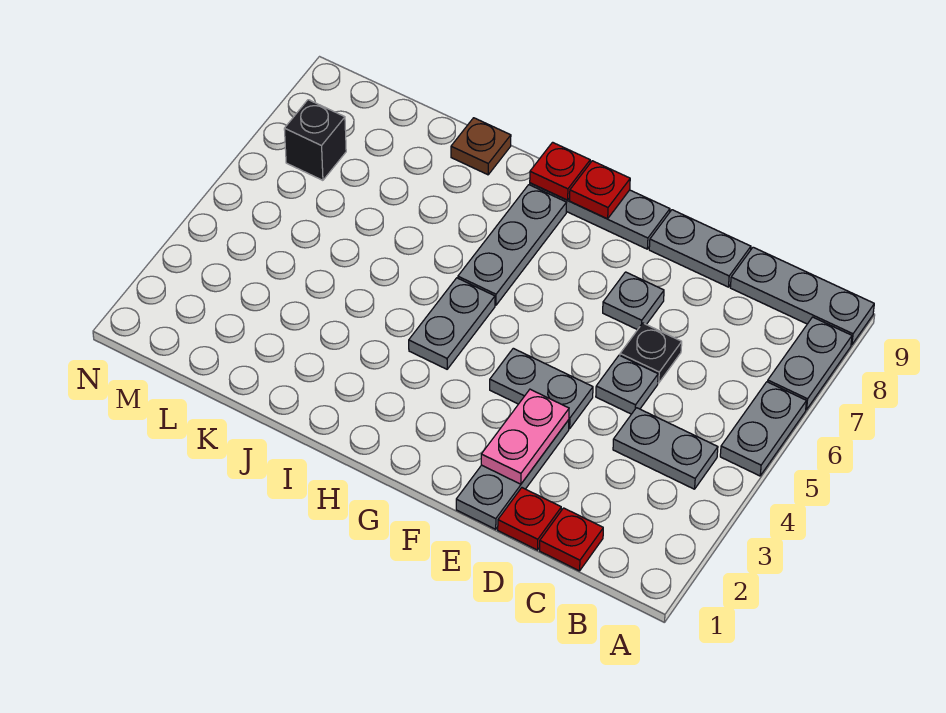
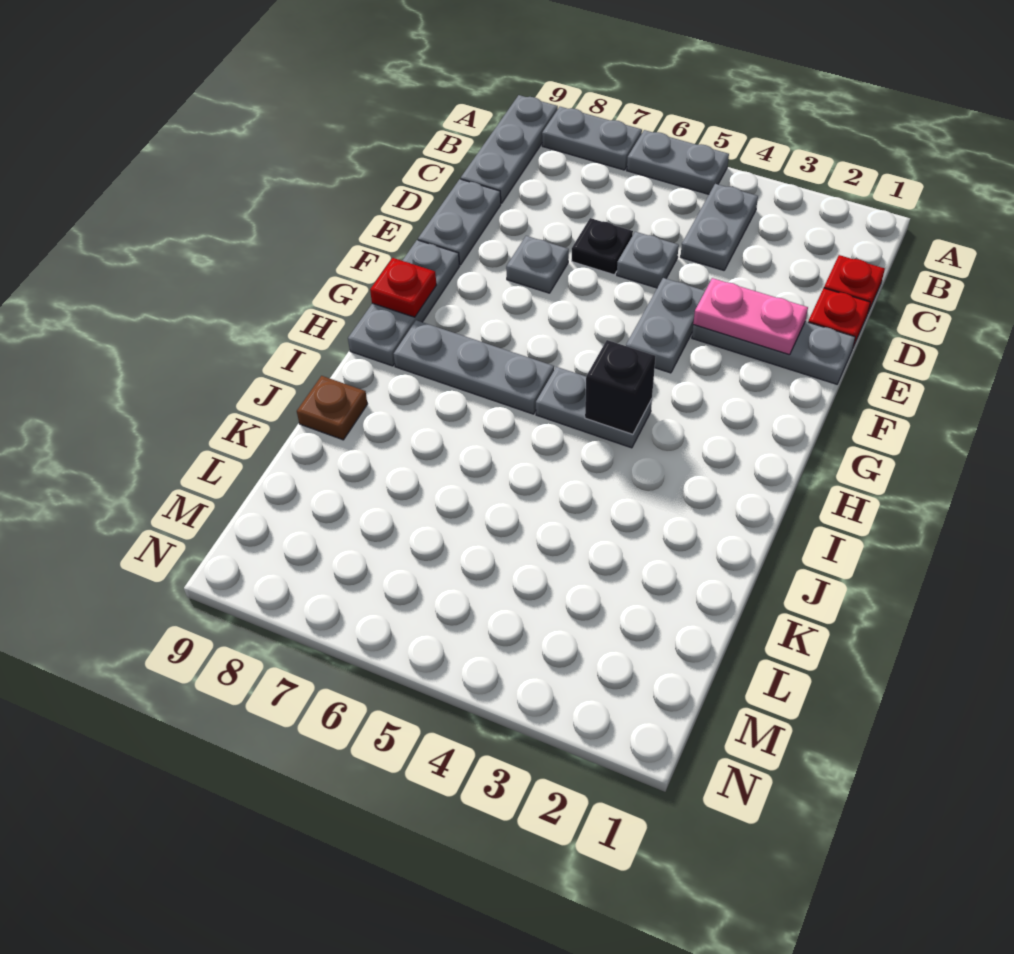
red 1x1 plate [530,142,590,200] -> none
black 1x1 brick [284,100,346,180] -> black 1x1 brick moved to [585,340,656,435]

